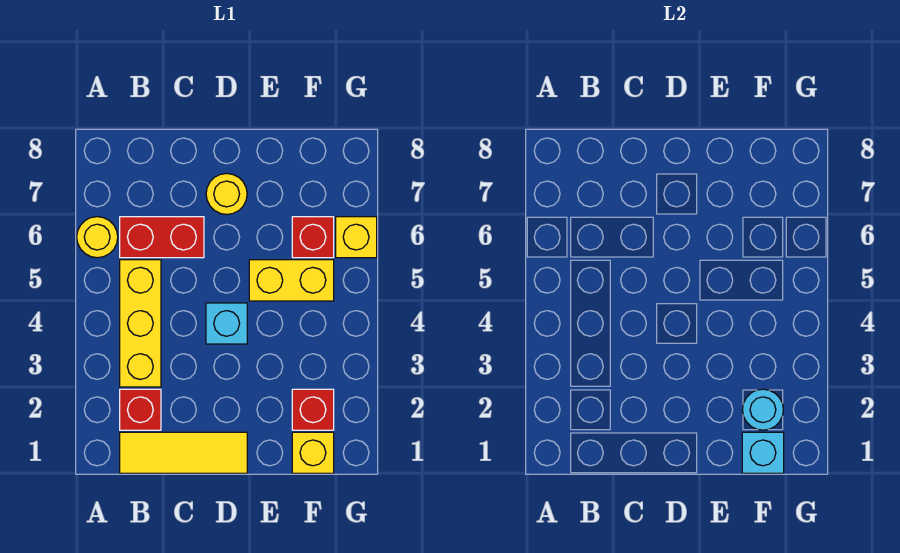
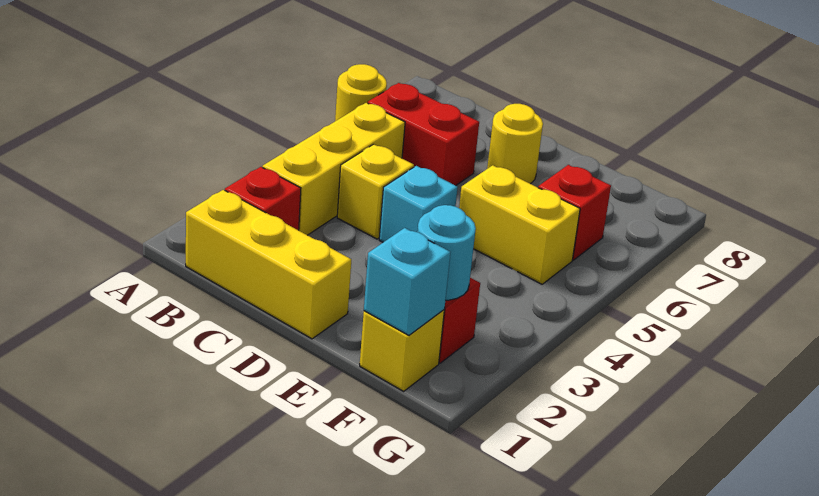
yellow 1x3 tile [120,432,247,473] -> yellow 1x3 brick [186,190,351,339]
yellow 1x1 brick [336,217,377,258] -> yellow 1x1 brick moved to [337,144,414,239]

